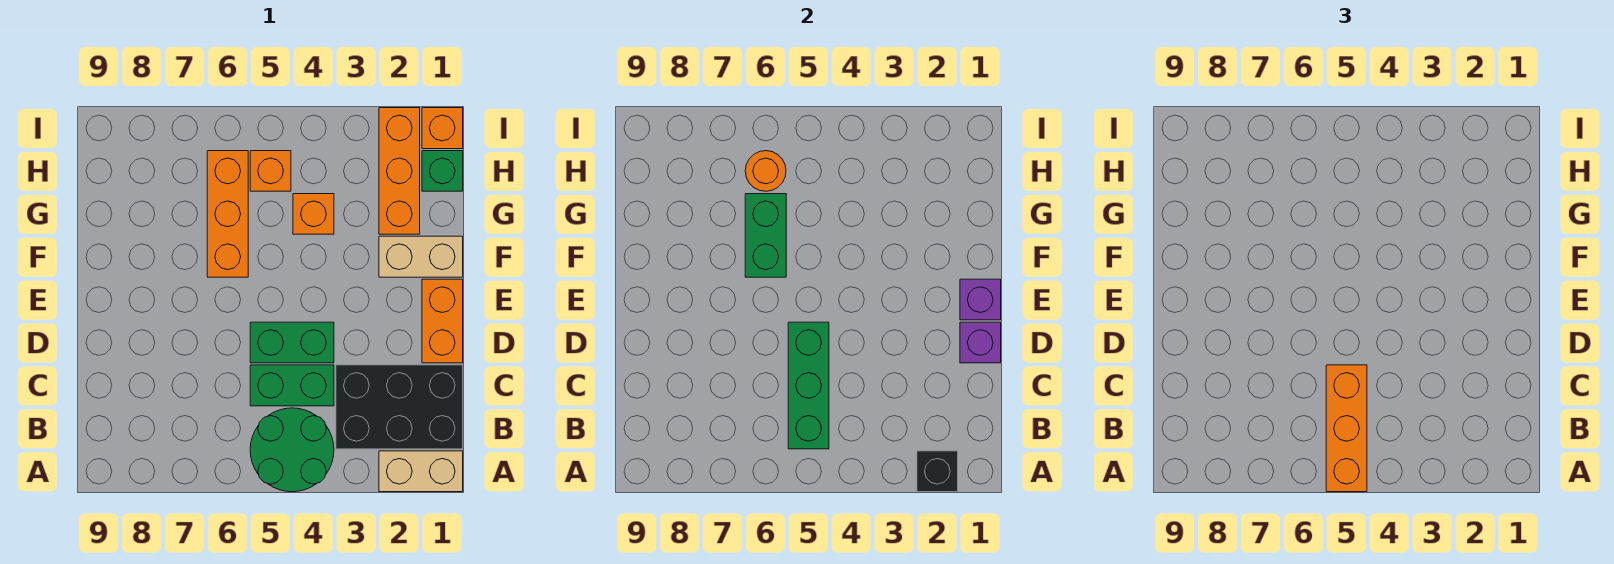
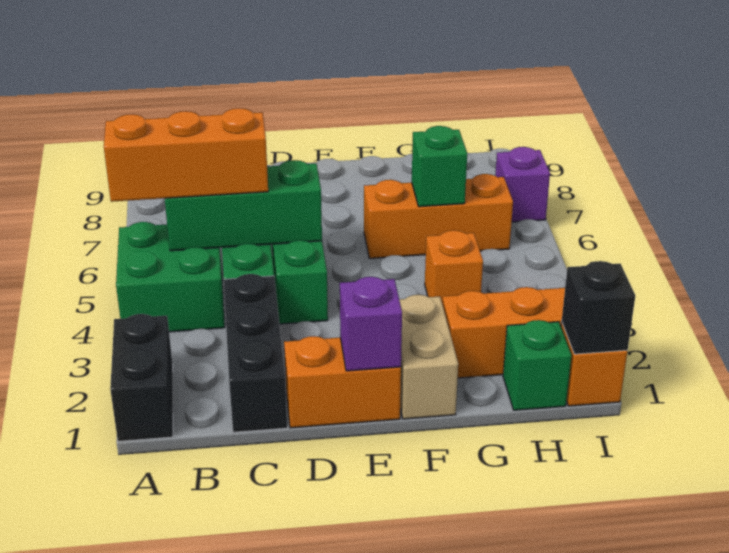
tan 1x2 brick [379,451,463,492] -> black 1x2 brick [110,314,173,441]
black 1x1 brick [917,451,958,492] -> black 1x1 brick moved to [562,261,635,354]
green 2x2 round brick [250,408,334,492] -> green 2x2 brick [116,222,225,332]
black 2x3 brick [336,365,463,449] -> black 1x3 brick [224,274,287,432]
purple 1x1 brick [960,322,1001,363] -> purple 1x1 brick moved to [495,147,550,222]
green 1x2 brick [745,194,786,277] -> green 1x1 brick [412,126,467,207]
orange 1x1 brick [250,151,291,191] -> none
orange 1x1 round brick [745,151,786,191] -> none

